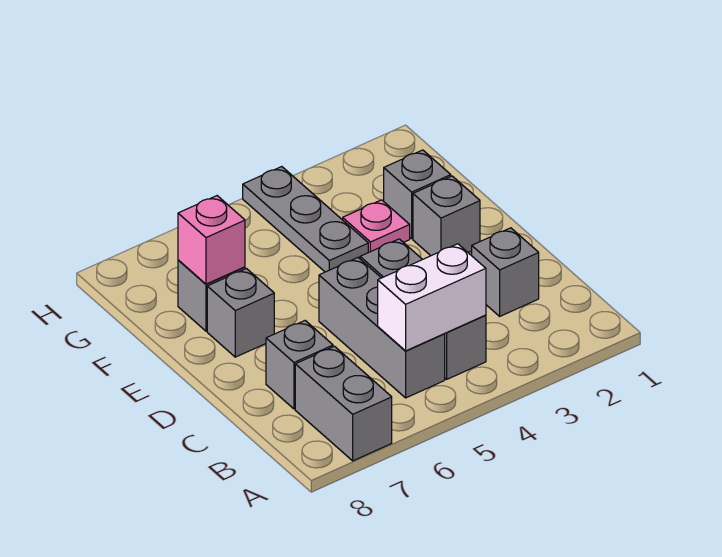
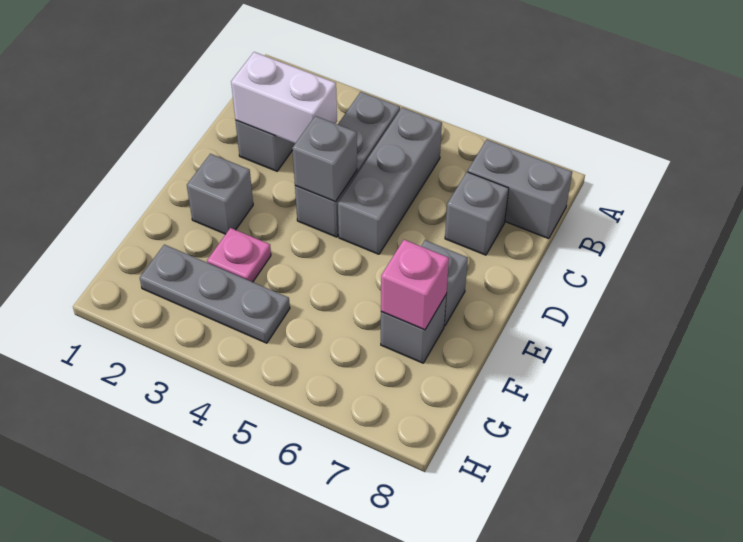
grey 1x2 brick [295,346,392,461] -> grey 1x2 brick turned to [468,140,572,239]
white 1x2 brick [378,244,486,351] -> white 1x2 brick moved to [231,52,337,143]
grey 1x1 brick [384,150,451,238] -> grey 1x1 brick moved to [292,116,357,202]
grey 1x3 plate [243,167,368,272] -> grey 1x3 plate turned to [140,245,290,343]

